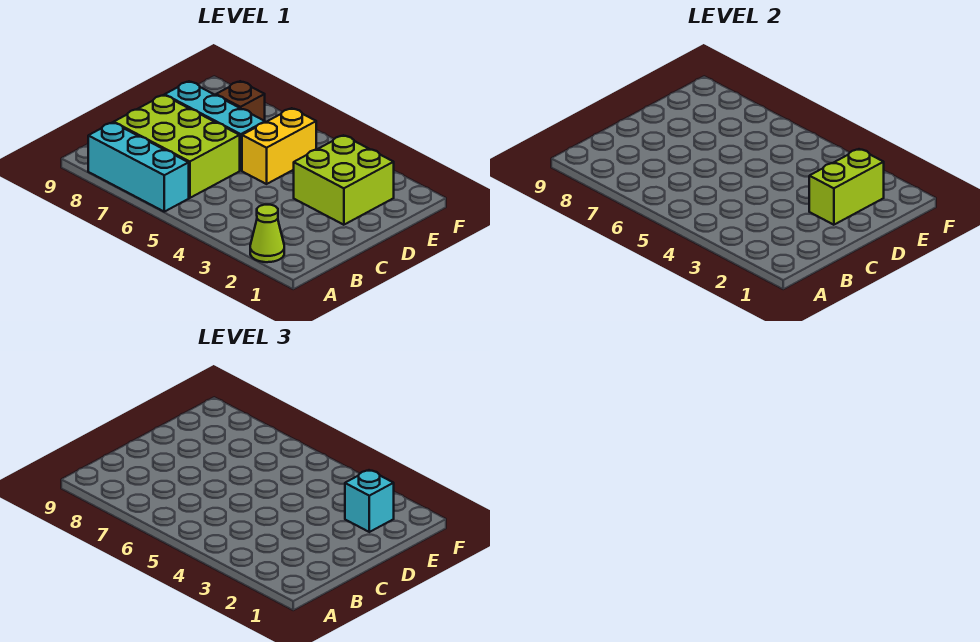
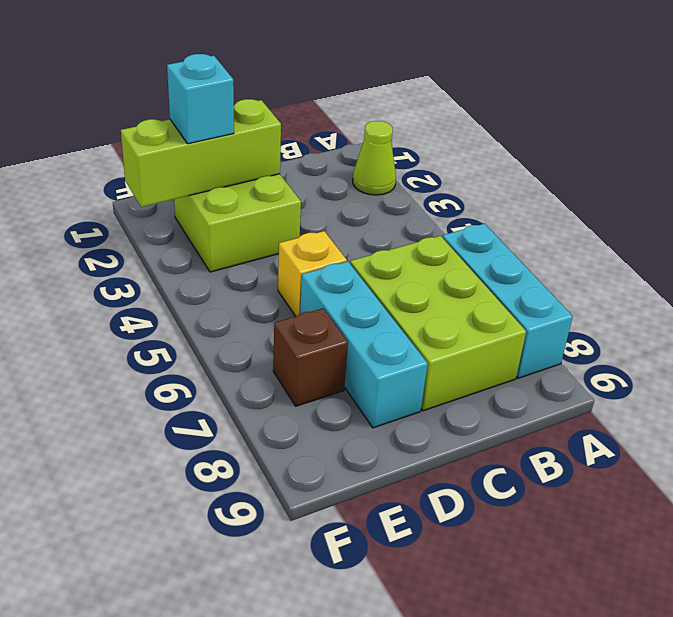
lime 1x2 brick [809,149,884,225] -> lime 1x3 brick [121,99,281,207]
yellow 1x2 brick [242,108,317,184] -> yellow 1x1 brick [278,231,347,316]

